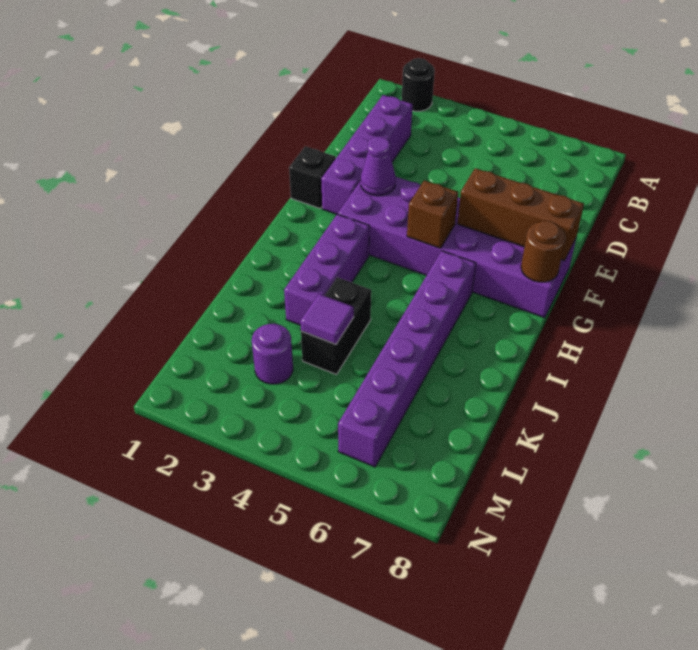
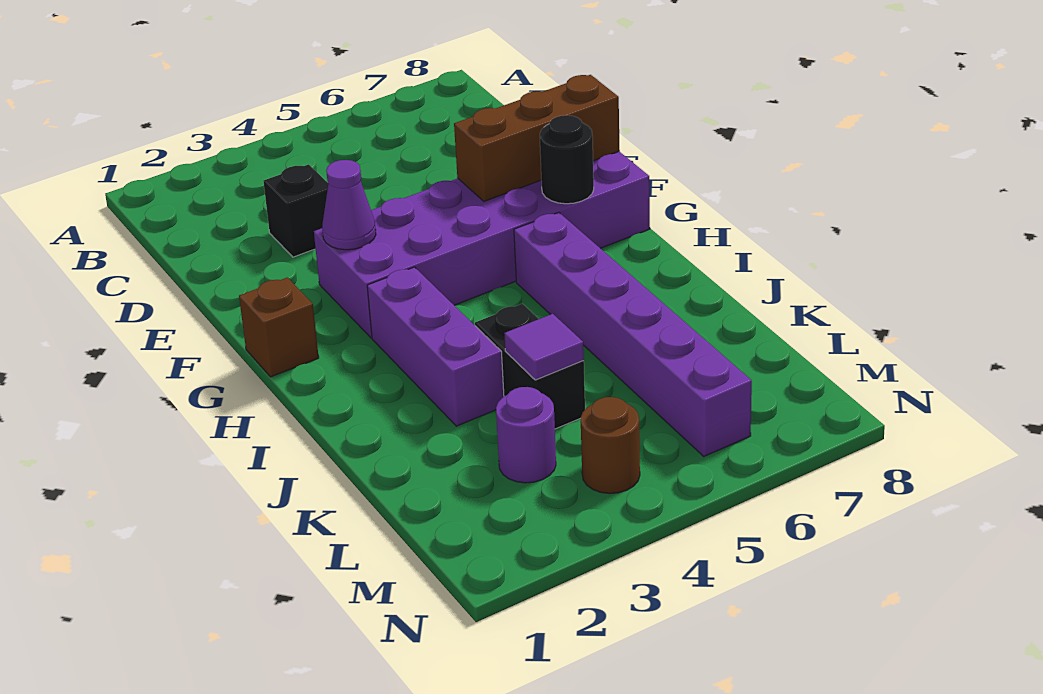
black 1x1 round brick [402,58,435,111] -> black 1x1 round brick moved to [540,115,594,204]
purple 1x4 brick [321,95,413,214] -> none
black 1x1 brick [289,146,336,209] -> black 1x1 brick moved to [263,164,328,257]
brown 1x1 brick [407,180,458,248] -> brown 1x1 brick moved to [239,277,319,377]
brown 1x1 round brick [521,221,566,282] -> brown 1x1 round brick moved to [581,397,640,494]

